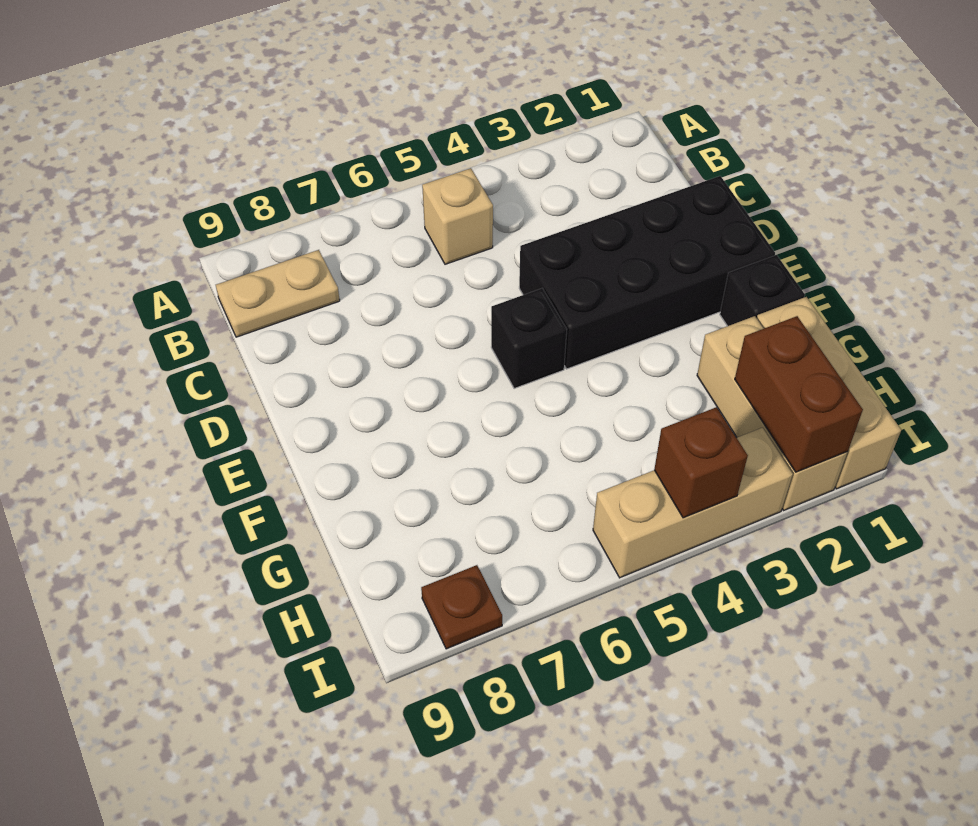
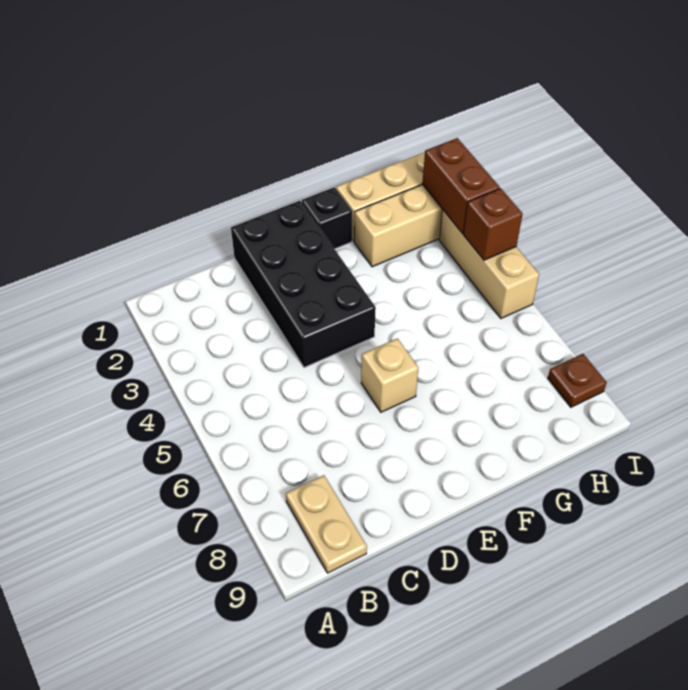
tan 1x1 brick [422,168,493,264] -> tan 1x1 brick moved to [361,338,418,412]
black 1x1 brick [491,288,567,389] -> none
brown 1x2 brick [735,316,863,472] -> brown 1x2 brick turned to [422,138,500,233]

